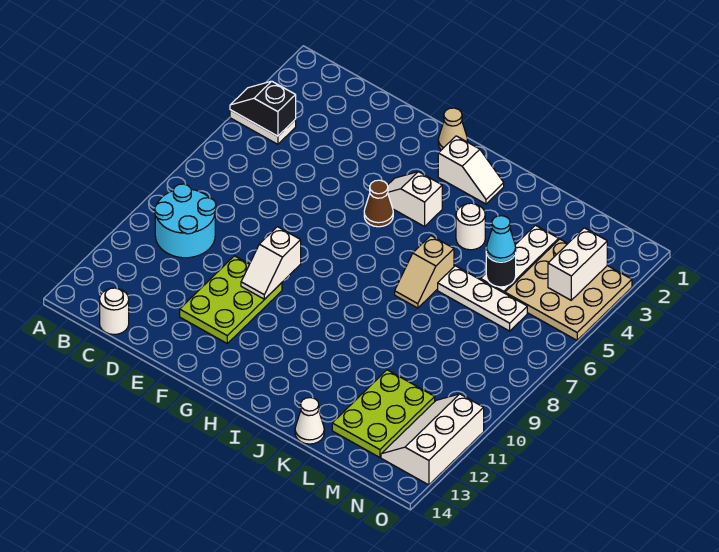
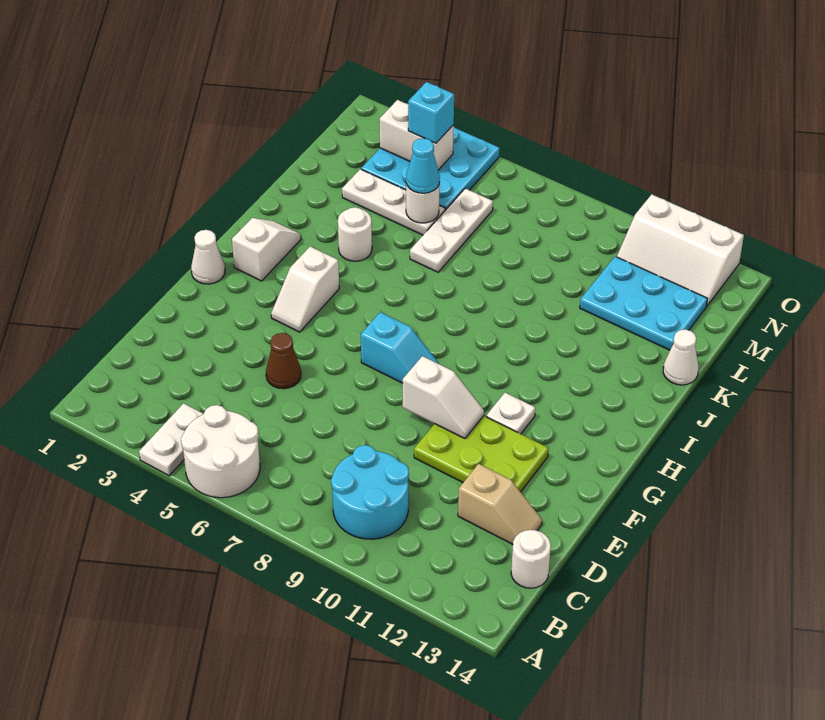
black 1x2 slope [230,81,296,136] -> none
none -> white 2x2 round brick [181,405,260,498]
tan 1x1 cone [438,108,468,150] -> white 1x1 cone [191,230,225,284]
brown 1x1 cone [364,180,393,227] -> brown 1x1 cone moved to [266,333,301,389]
none -> cyan 1x2 slope [361,312,439,383]
none -> white 1x1 plate [486,393,535,434]
tan 1x2 slope [395,236,454,308] -> tan 1x2 slope moved to [458,464,542,544]
black 1x1 round brick [486,252,516,287] -> white 1x1 round brick [406,182,440,223]
lime 2x3 plate [332,370,435,457] -> cyan 2x3 plate [580,256,707,350]
tan 3x3 plate [505,239,632,340] -> cyan 3x3 plate [361,127,500,210]
none -> cyan 1x1 brick [408,82,454,143]

